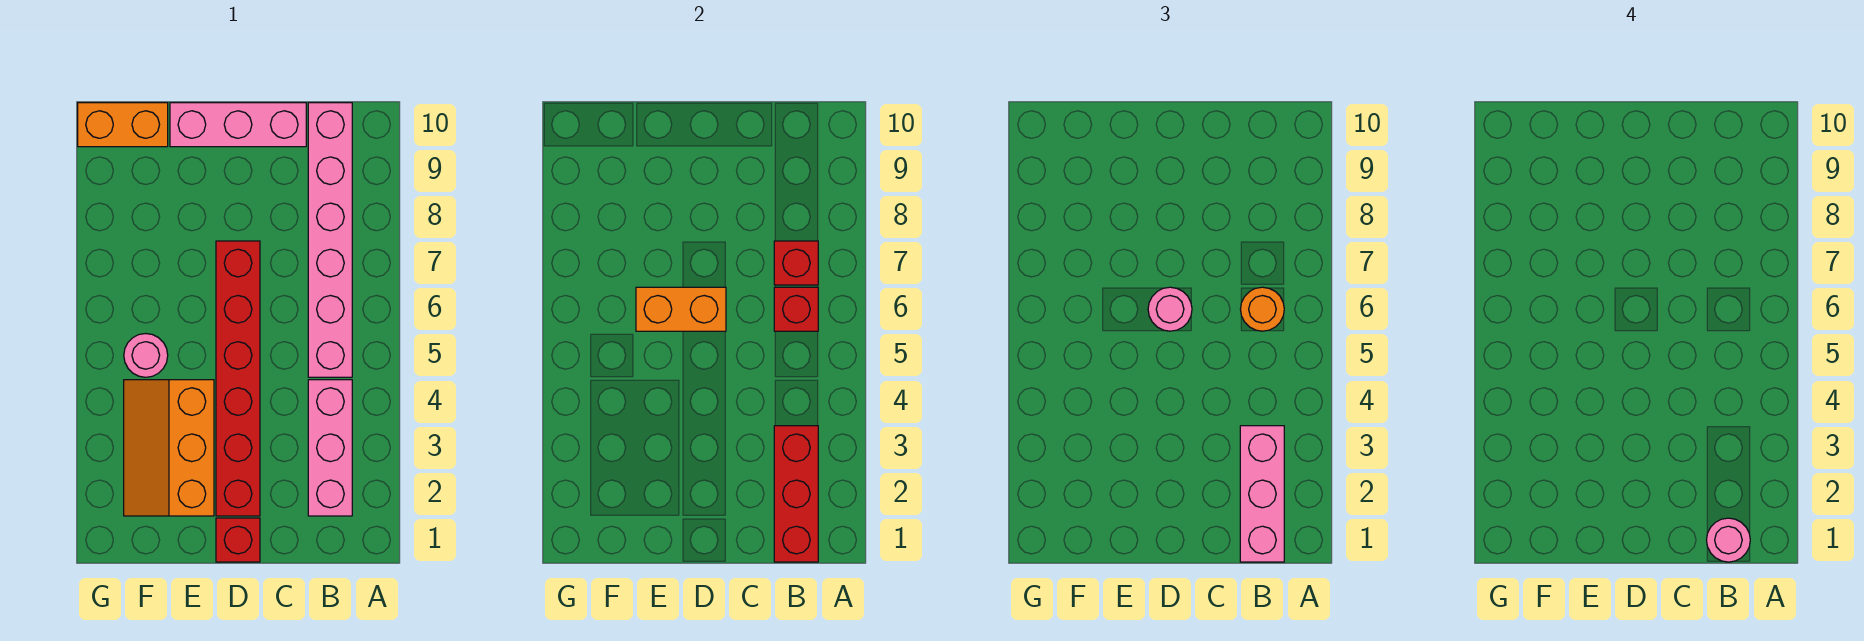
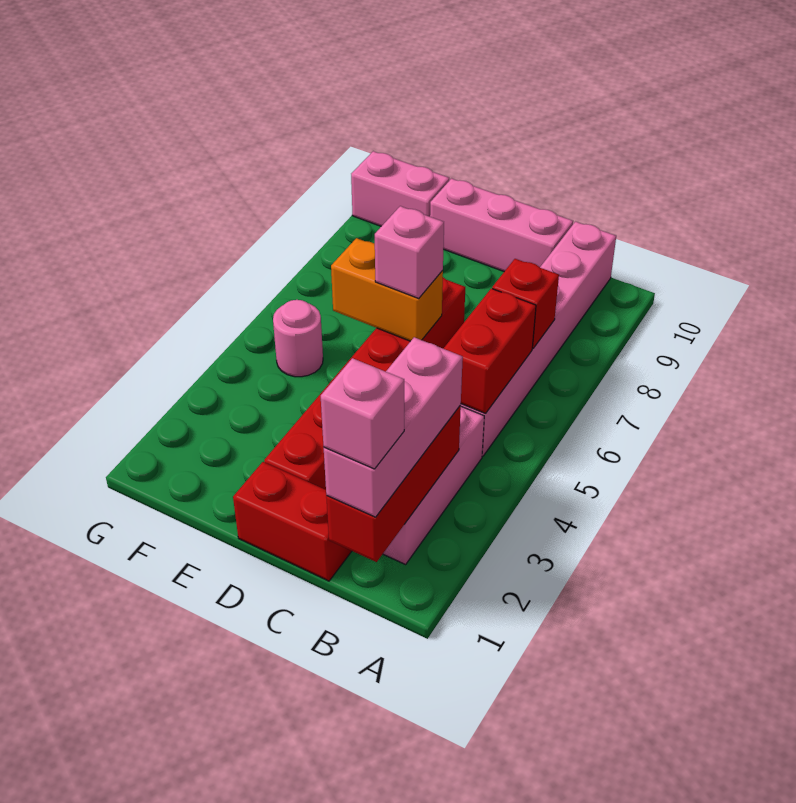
pink 1x1 round brick [1707,518,1750,562] -> pink 1x1 brick [321,358,404,469]
red 1x1 brick [774,287,818,331] -> red 1x2 brick [443,288,536,414]
orange 1x1 round brick [1240,287,1284,331] -> none
red 1x1 brick [216,518,260,562] -> red 1x2 brick [233,462,352,581]
pink 1x1 round brick [1148,287,1192,331] -> pink 1x1 brick [375,206,444,298]
orange 2x3 slope [124,380,214,516] -> none
orange 1x2 brick [78,103,168,147] -> pink 1x2 brick [351,151,449,226]

